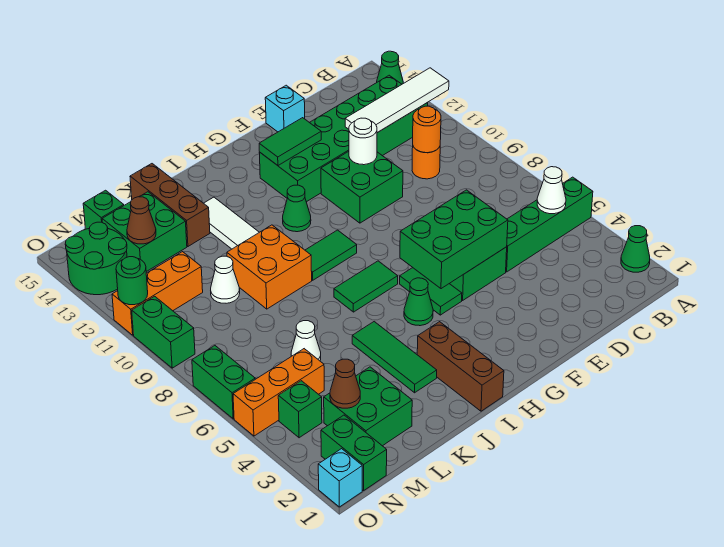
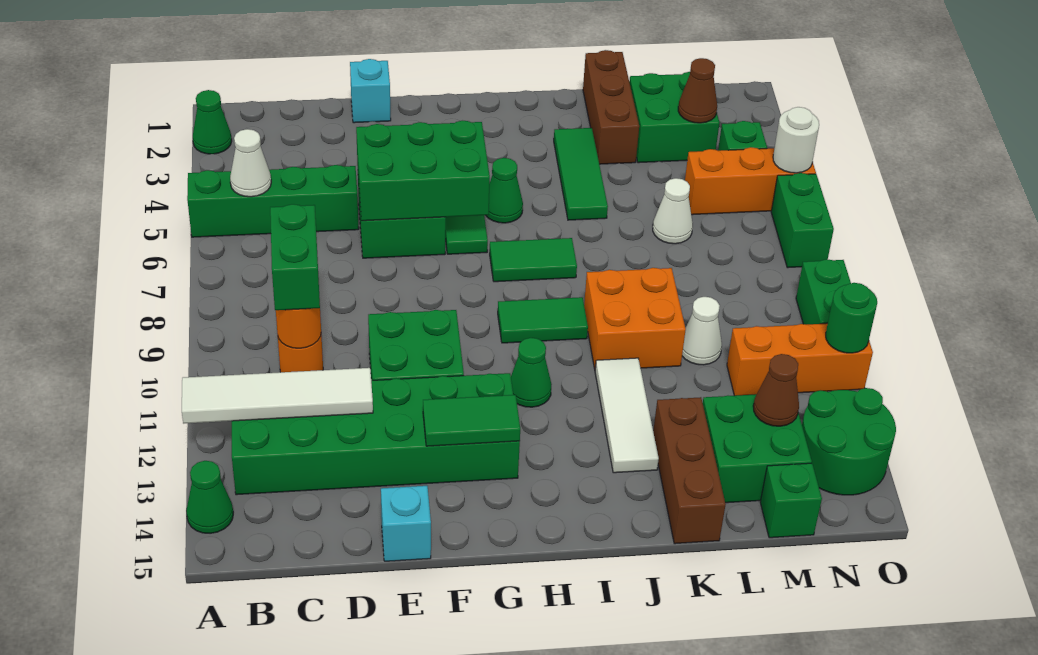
white 1x1 round brick [349,118,377,165] -> white 1x1 round brick moved to [773,107,819,173]
brown 1x3 brick [417,322,504,411] -> brown 1x3 brick moved to [583,50,639,164]
green 1x2 brick [321,415,387,491] -> green 1x2 brick moved to [270,204,320,310]
cyan 1x1 brick [318,449,362,507] -> cyan 1x1 brick moved to [350,59,391,123]

